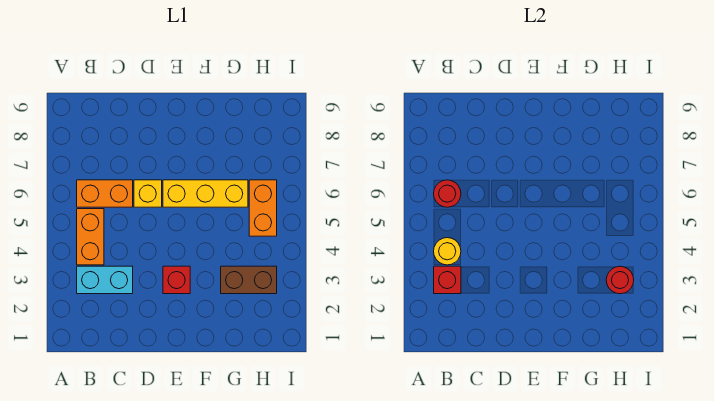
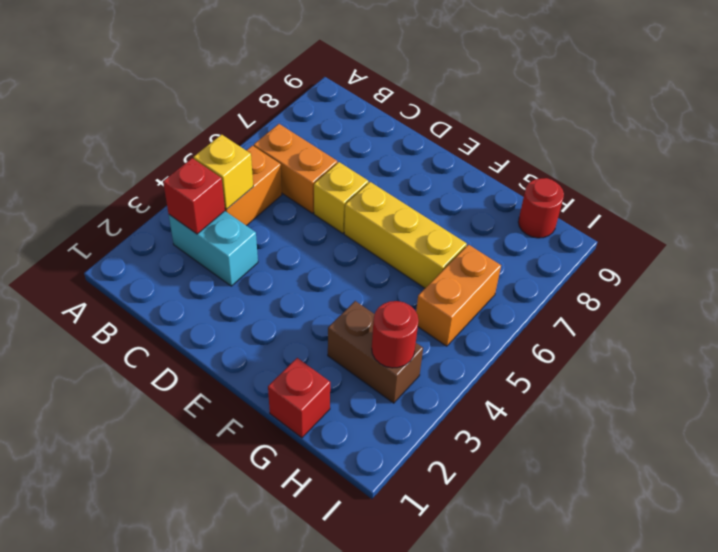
yellow 1x1 round brick [434,238,461,265] -> yellow 1x1 brick [194,135,253,209]
red 1x1 round brick [434,180,461,207] -> red 1x1 round brick moved to [518,178,564,238]
red 1x1 brick [163,266,190,294] -> red 1x1 brick moved to [268,358,330,438]

